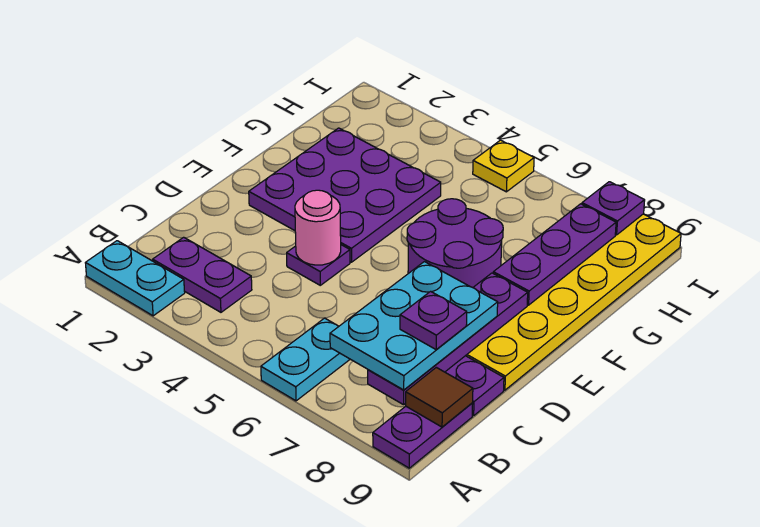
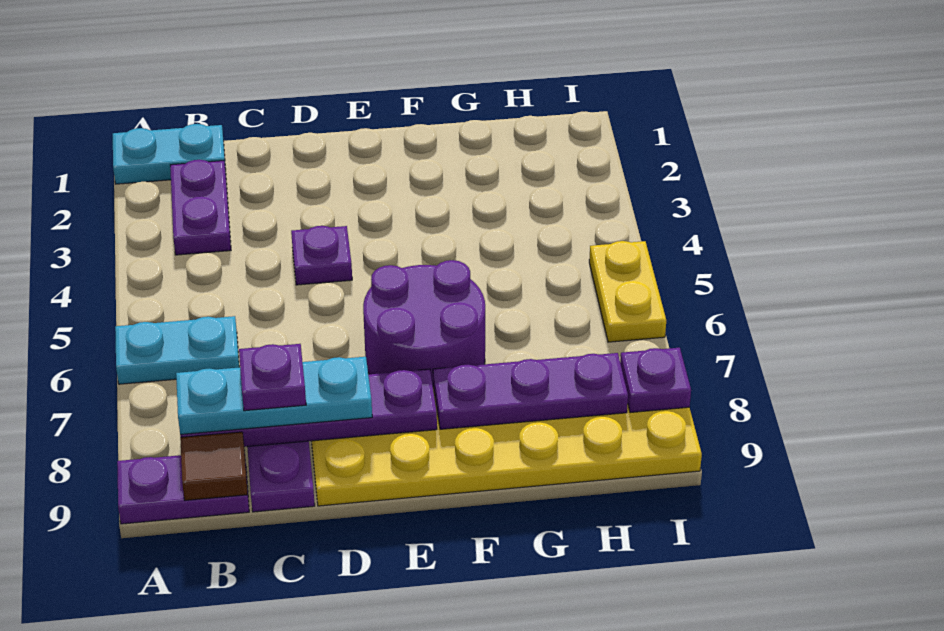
cyan 1x2 plate [86,241,185,316] -> cyan 1x2 plate turned to [113,124,226,184]
cyan 2x3 plate [330,262,498,390] -> cyan 1x3 plate [176,357,372,434]
pink 1x1 round brick [295,190,341,265] -> none
purple 3x3 plate [249,128,441,262] -> none
yellow 1x1 plate [473,140,534,192] -> yellow 1x2 plate [589,241,666,342]

